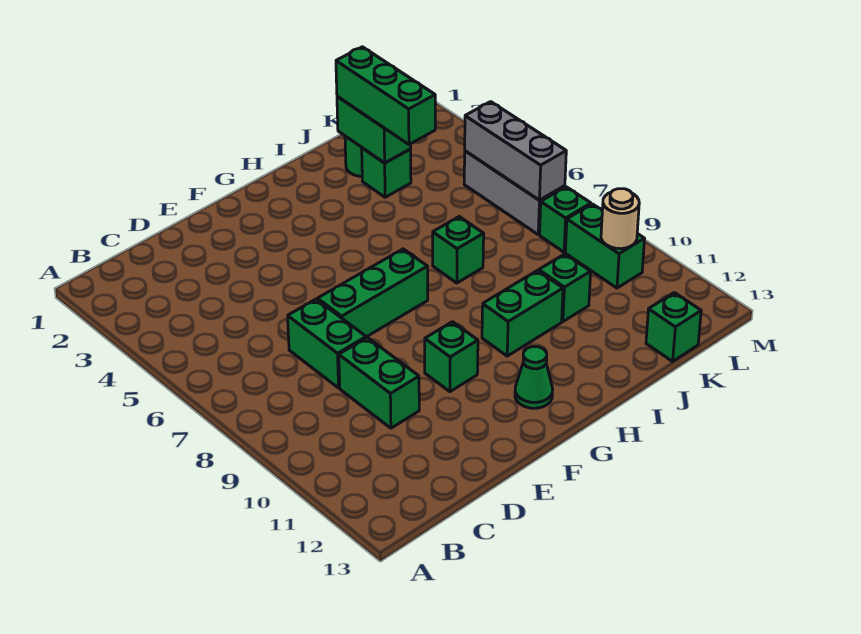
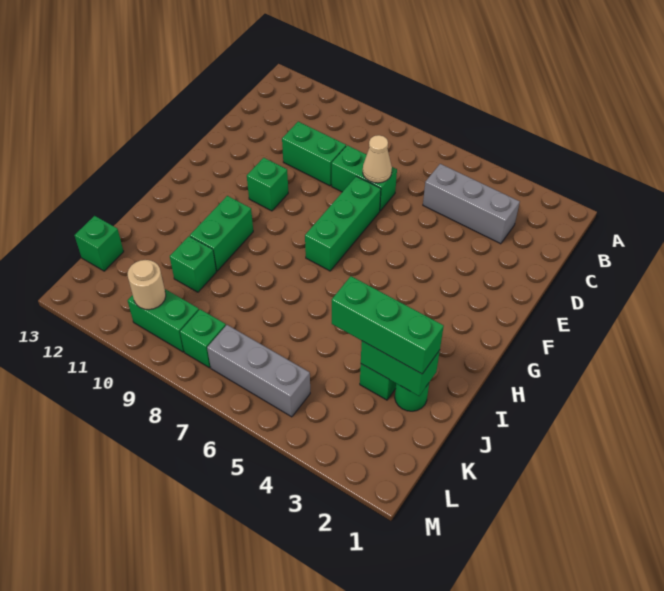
none -> tan 1x1 cone [363,135,392,183]
green 1x1 cone [515,347,553,408] -> none
green 1x1 brick [433,217,484,283] -> none
grey 1x3 brick [465,102,566,200] -> grey 1x3 brick moved to [423,164,520,244]

